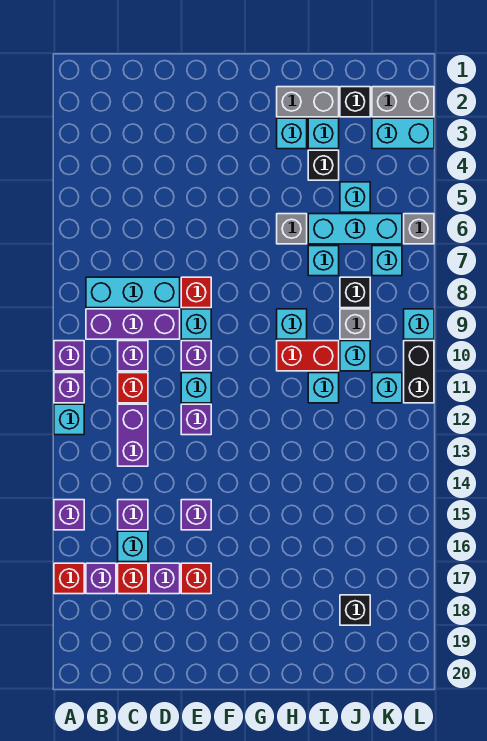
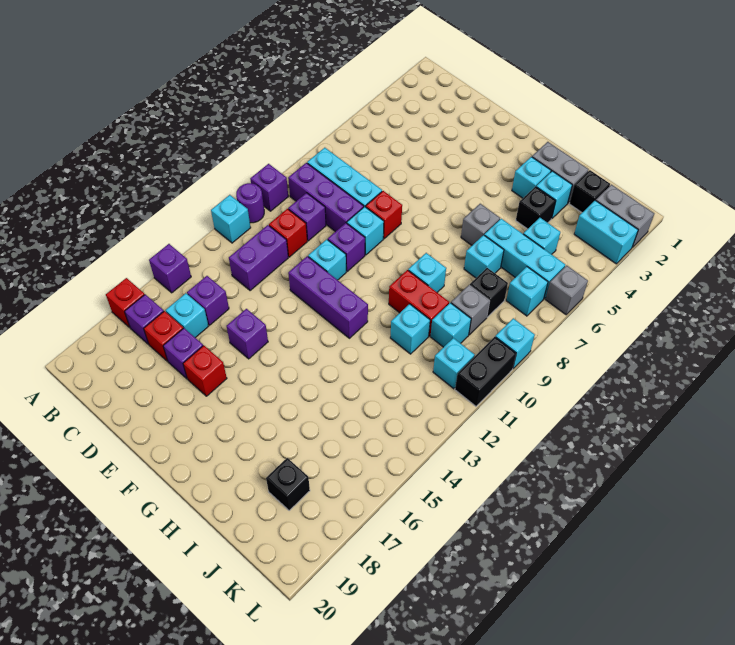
purple 1x1 brick [54,373,84,403] -> purple 1x1 round brick [236,183,264,223]
purple 1x1 brick [181,404,211,435] -> purple 1x3 brick [288,256,368,338]

